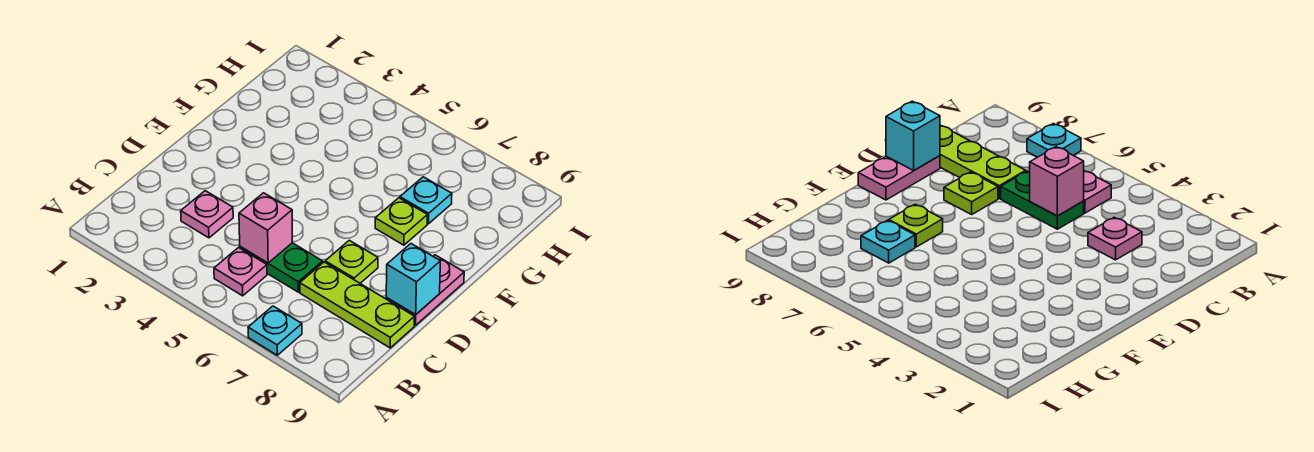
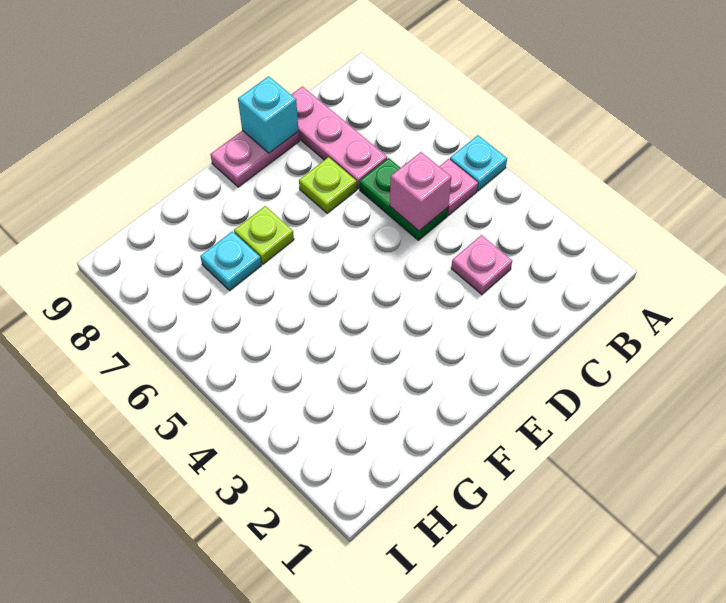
cyan 1x1 plate [248,306,302,355] -> cyan 1x1 plate moved to [450,135,507,191]
lime 1x3 plate [300,262,415,348] -> pink 1x3 plate [291,87,387,189]

